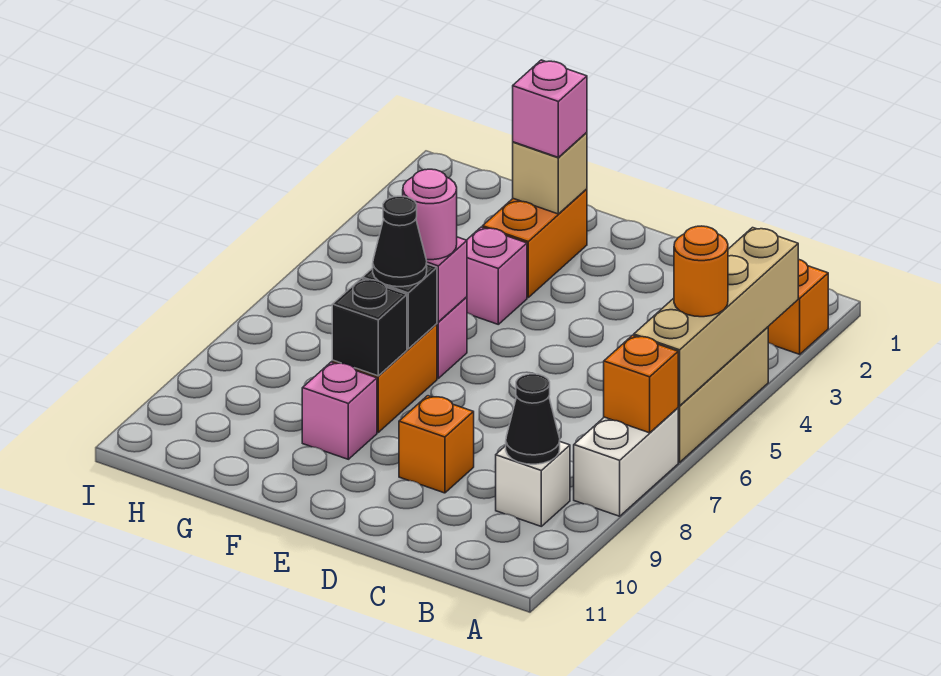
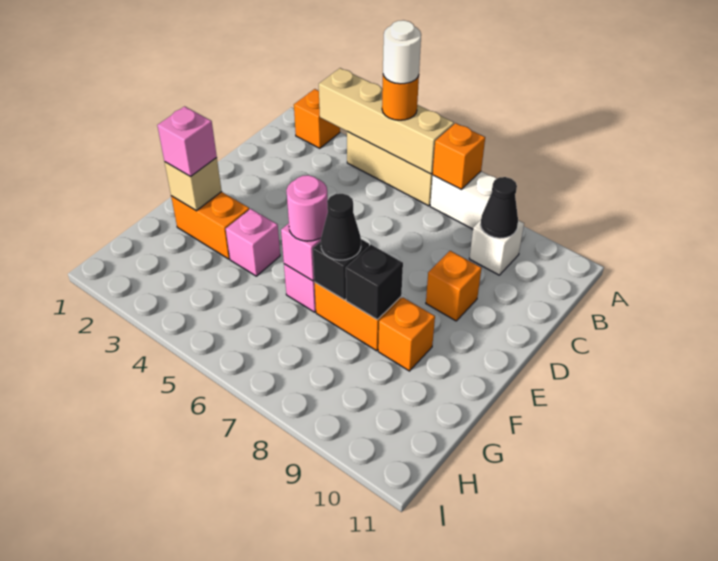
none -> white 1x1 round brick [383,20,421,84]
pink 1x1 brick [302,362,377,459] -> orange 1x1 brick [378,298,435,371]

